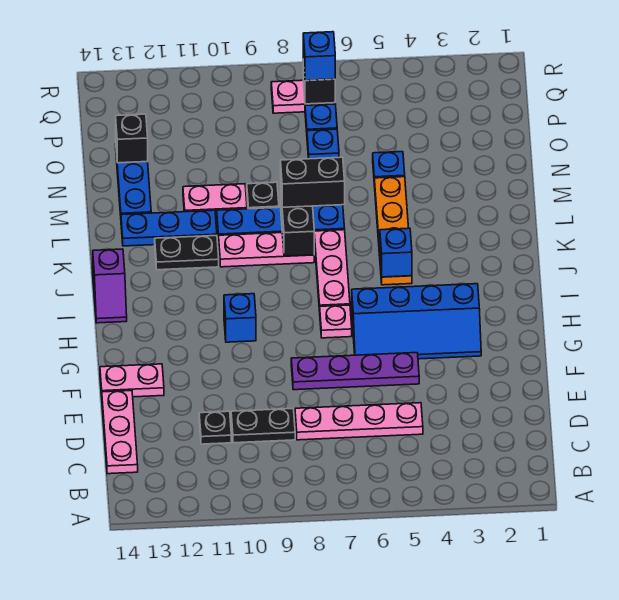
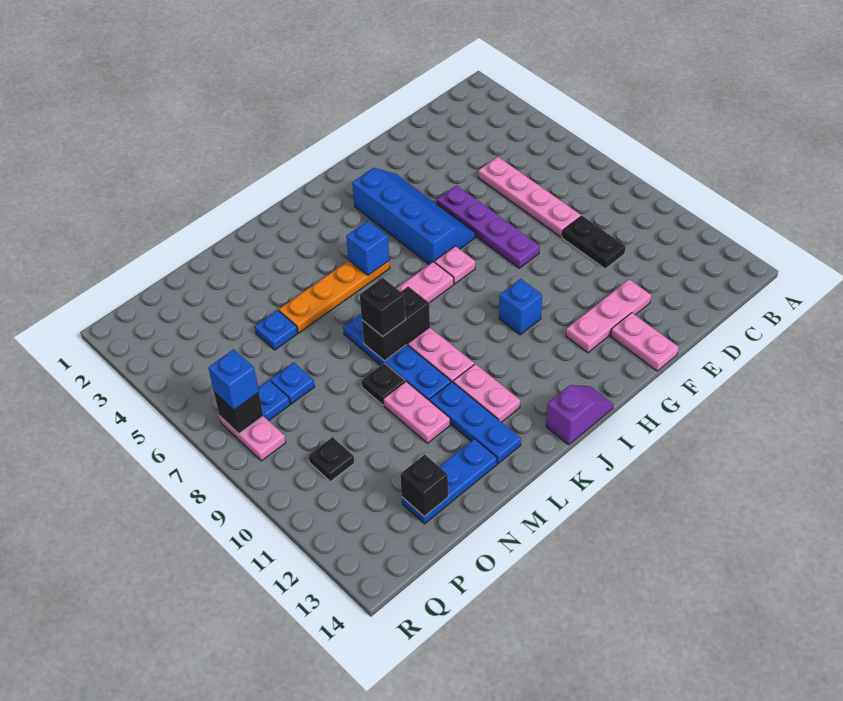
pink 1x3 plate [102,391,138,474] -> pink 1x3 plate moved to [566,279,651,353]
black 1x1 plate [199,411,231,444] -> black 1x1 plate moved to [309,437,354,482]
black 1x2 plate [155,236,219,270] -> pink 1x2 plate [453,364,520,422]
black 1x2 brick [281,157,345,207] -> black 1x1 brick [360,278,405,337]

